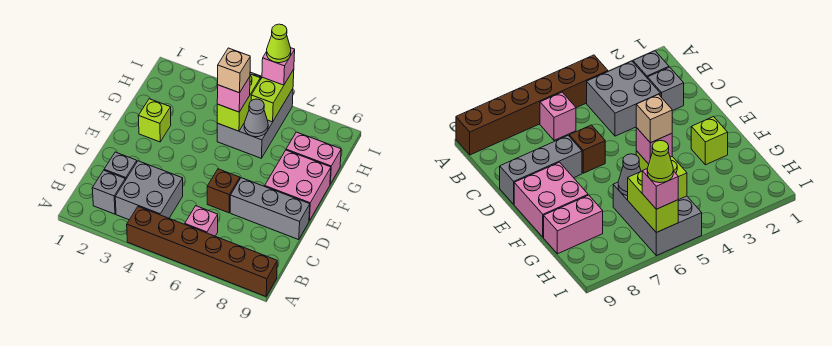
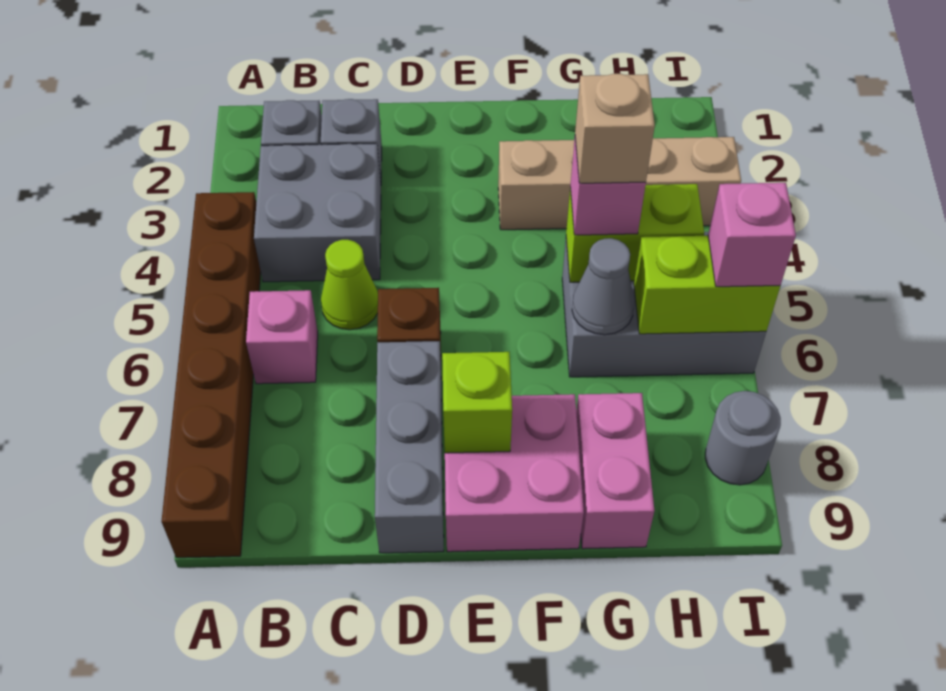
lime 1x1 brick [138,99,171,142] -> lime 1x1 brick moved to [442,352,512,453]
none -> tan 1x4 brick [498,137,741,230]
lime 1x1 cone [267,24,291,63] -> lime 1x1 cone moved to [321,240,378,330]
none -> grey 1x1 round brick [705,391,781,485]

